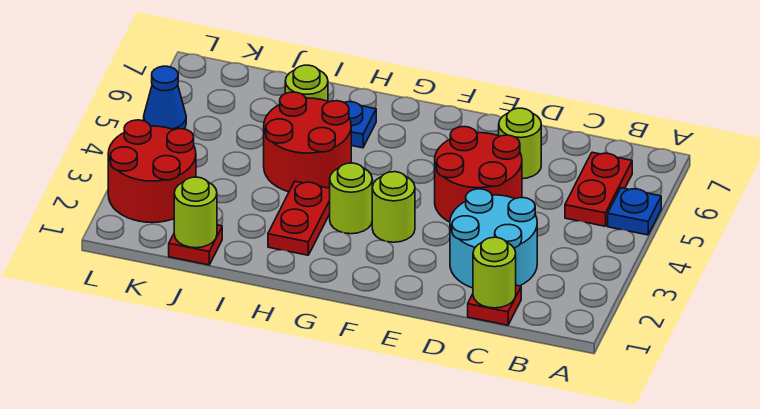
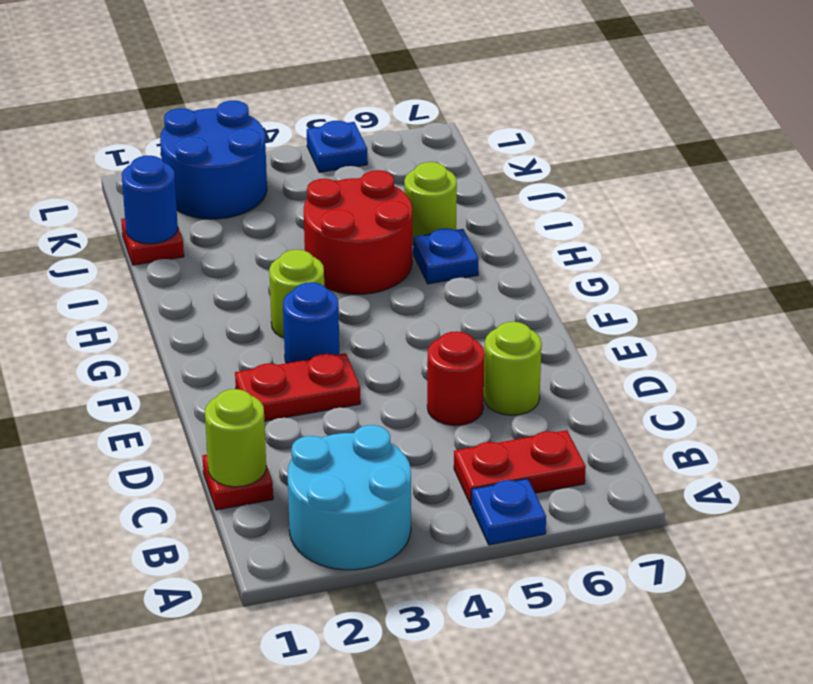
cyan 2x2 round brick [450,189,537,288] -> cyan 2x2 round brick moved to [288,425,411,570]
red 2x2 round brick [435,127,522,222] -> red 1x1 round brick [427,331,485,426]
lime 1x1 round brick [372,172,415,242] -> blue 1x1 round brick [283,282,339,363]
red 1x2 plate [268,181,330,255] -> red 1x2 plate moved to [235,353,360,421]
lime 1x1 round brick [174,177,217,248] -> blue 1x1 round brick [122,156,178,244]
red 2x2 round brick [108,120,196,223] -> blue 2x2 round brick [160,100,267,219]
blue 1x1 cone [144,66,186,130] -> blue 1x1 plate [307,121,367,172]

